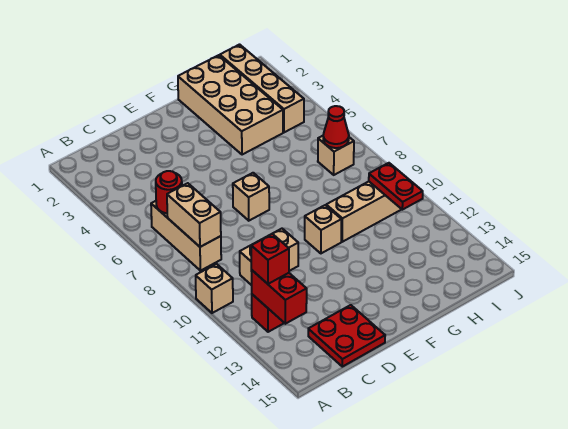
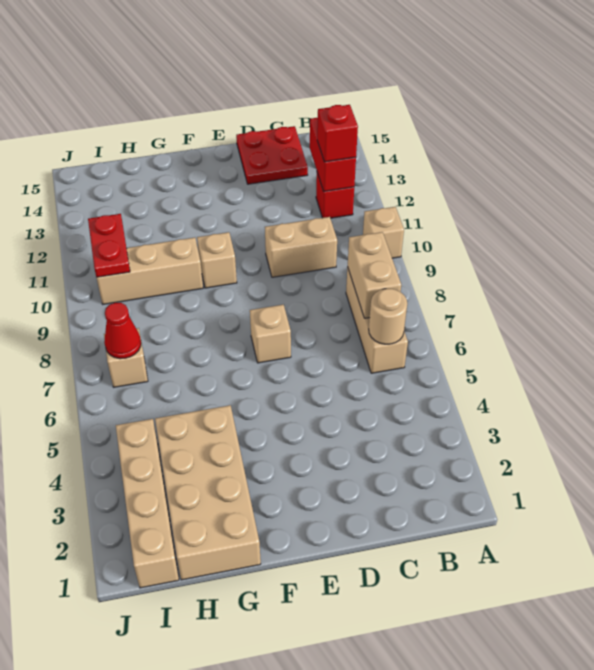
red 1x1 round brick [156,171,182,213] -> tan 1x1 round brick [369,289,407,344]

